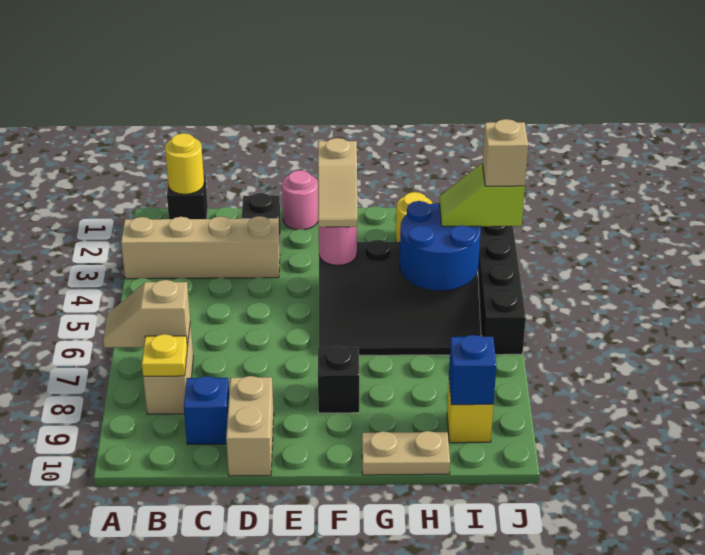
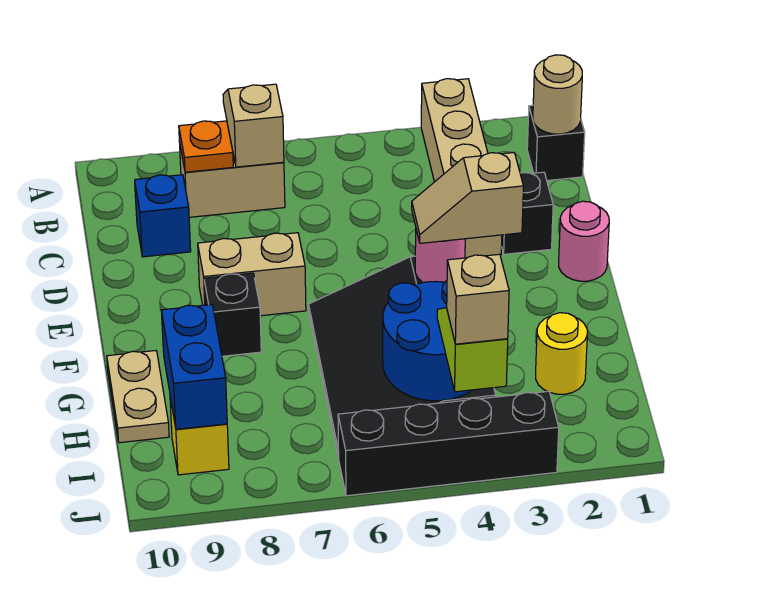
yellow 1x1 round brick [165,133,204,194] -> tan 1x1 round brick [533,55,582,134]
yellow 1x1 plate [142,334,187,376] -> orange 1x1 plate [179,121,233,172]
tan 1x2 brick [226,376,274,476] -> tan 1x2 brick moved to [198,233,306,316]
blue 1x1 brick [449,335,496,405] -> blue 1x2 brick [161,305,227,429]

